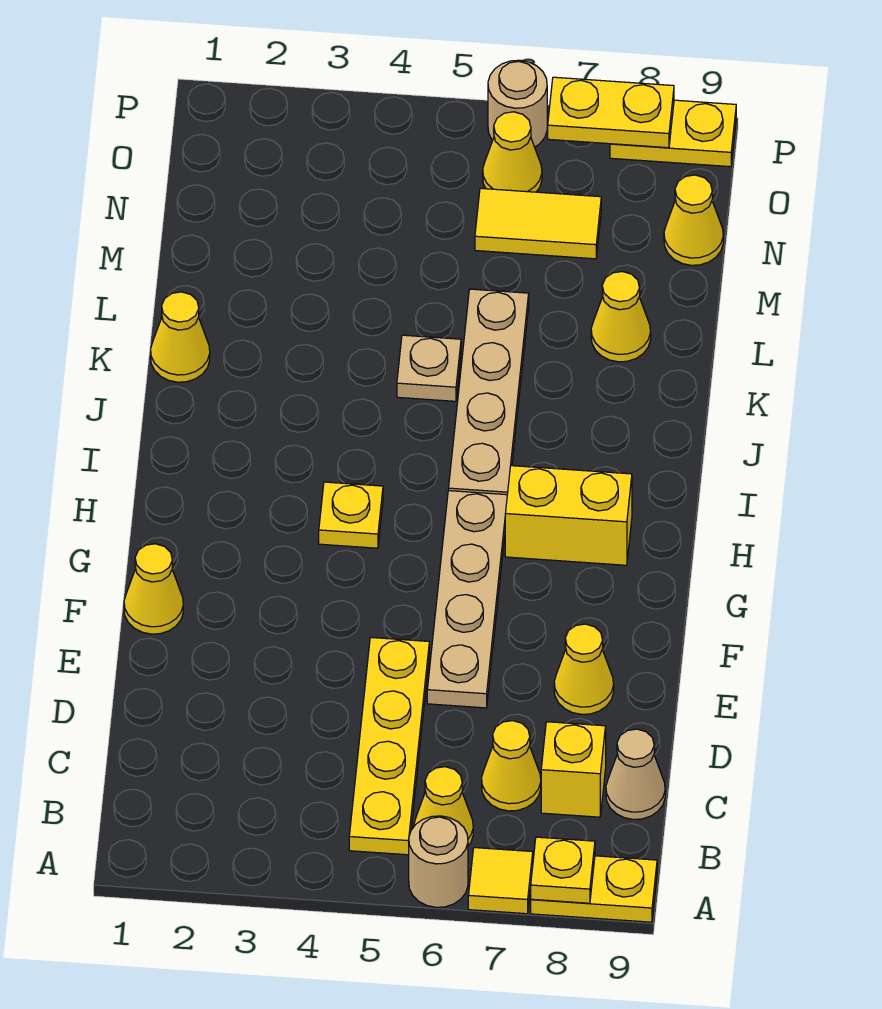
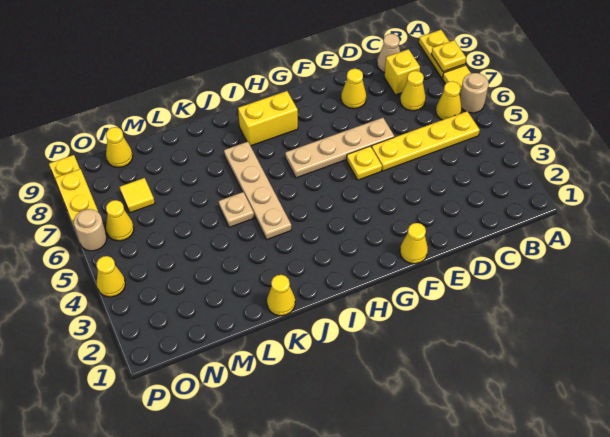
yellow 1x1 plate [319,482,383,548] -> yellow 1x1 plate moved to [347,146,382,180]
yellow 1x2 brick [505,466,632,565] -> yellow 1x2 brick turned to [238,91,298,146]
tan 1x4 plate [449,289,529,495] -> tan 1x4 plate turned to [224,142,291,240]
yellow 1x1 cone [591,272,651,362] -> yellow 1x1 cone moved to [96,256,125,297]
yellow 1x2 tile [475,188,601,259] -> yellow 1x1 tile [120,178,155,213]

